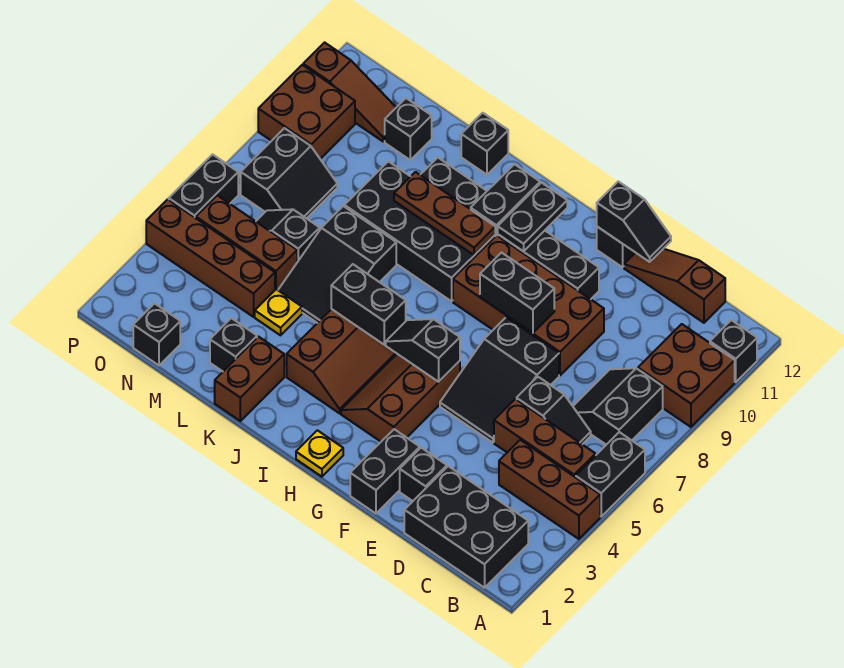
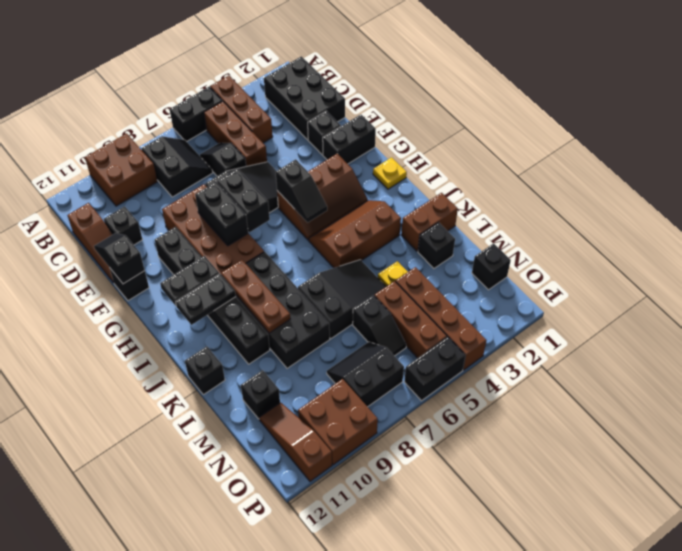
black 1x1 brick [710,320,757,382] -> black 1x1 brick moved to [104,206,143,245]
black 2x2 slope [573,368,663,445] -> black 2x2 slope turned to [142,136,213,197]
black 1x2 brick [331,264,406,345] -> black 1x2 brick moved to [217,169,270,232]

